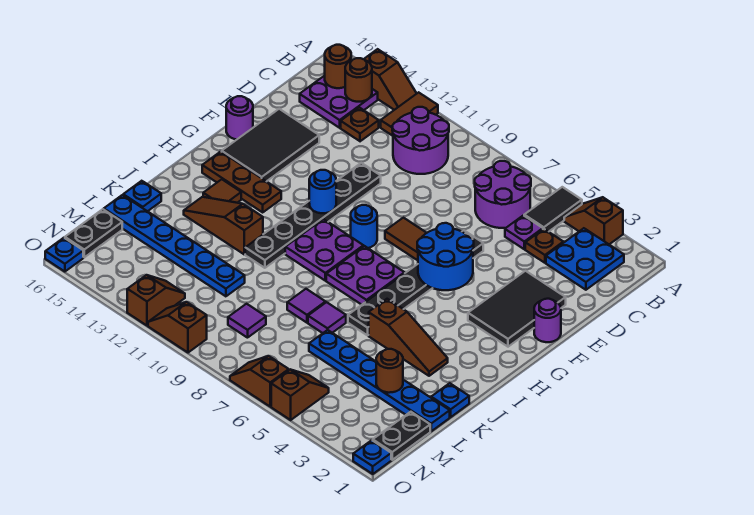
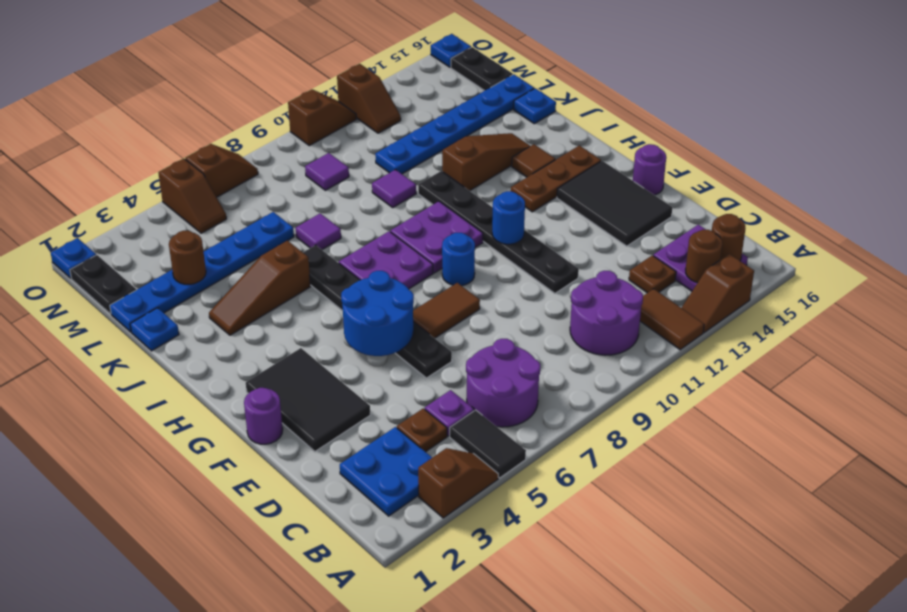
purple 1x1 tile [287,289,326,323] -> purple 1x1 tile moved to [372,169,416,207]

